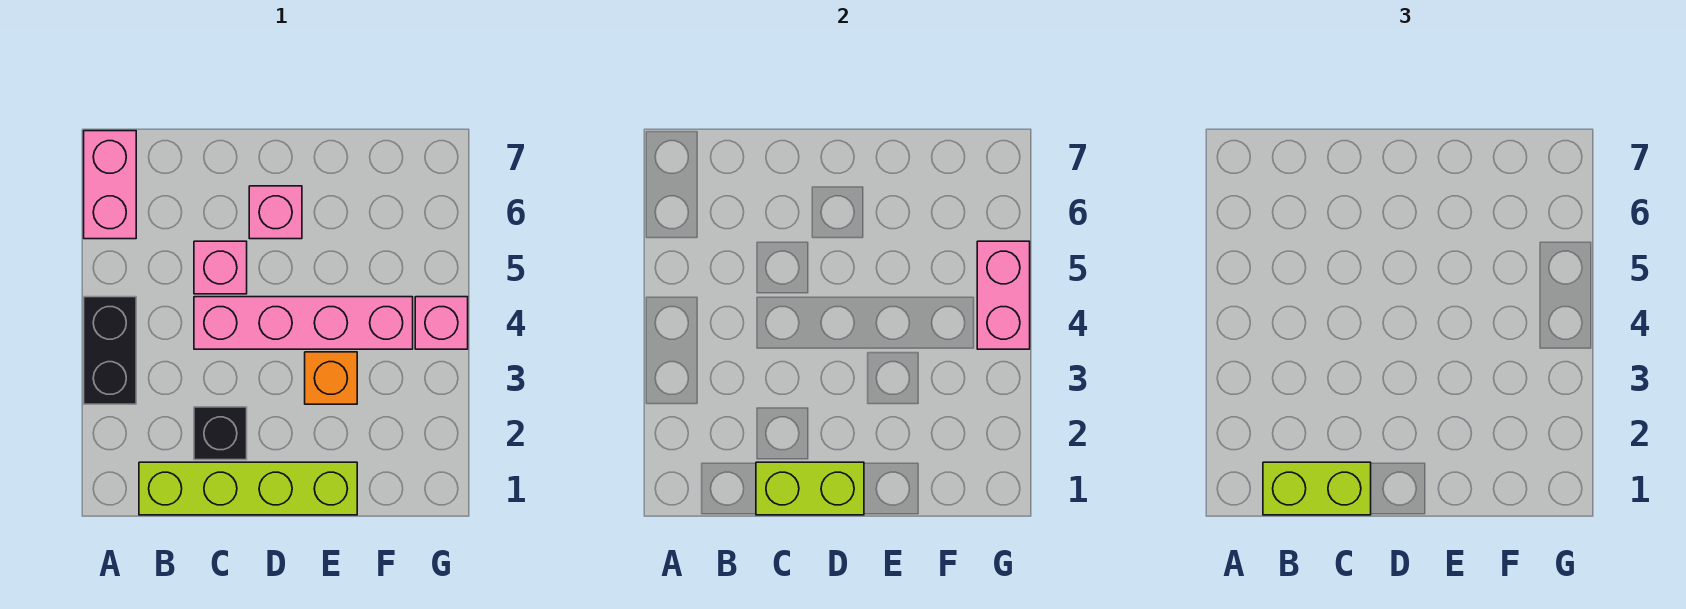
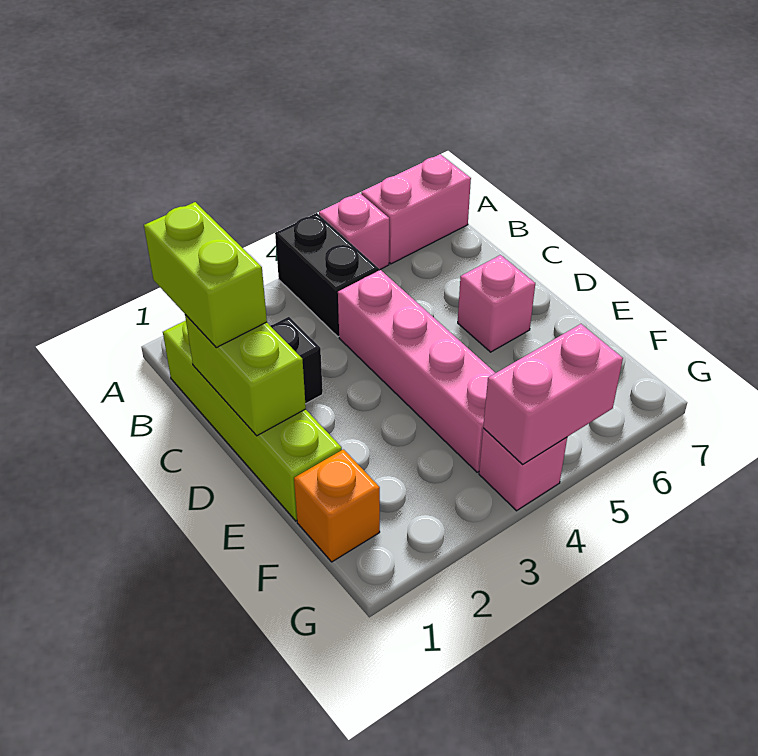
black 1x2 brick [84,297,136,404] -> black 1x2 brick turned to [275,213,379,337]
pink 1x1 brick [194,241,247,294] -> pink 1x1 brick moved to [319,193,389,270]
orange 1x1 brick [305,352,357,404] -> orange 1x1 brick moved to [294,449,380,562]

